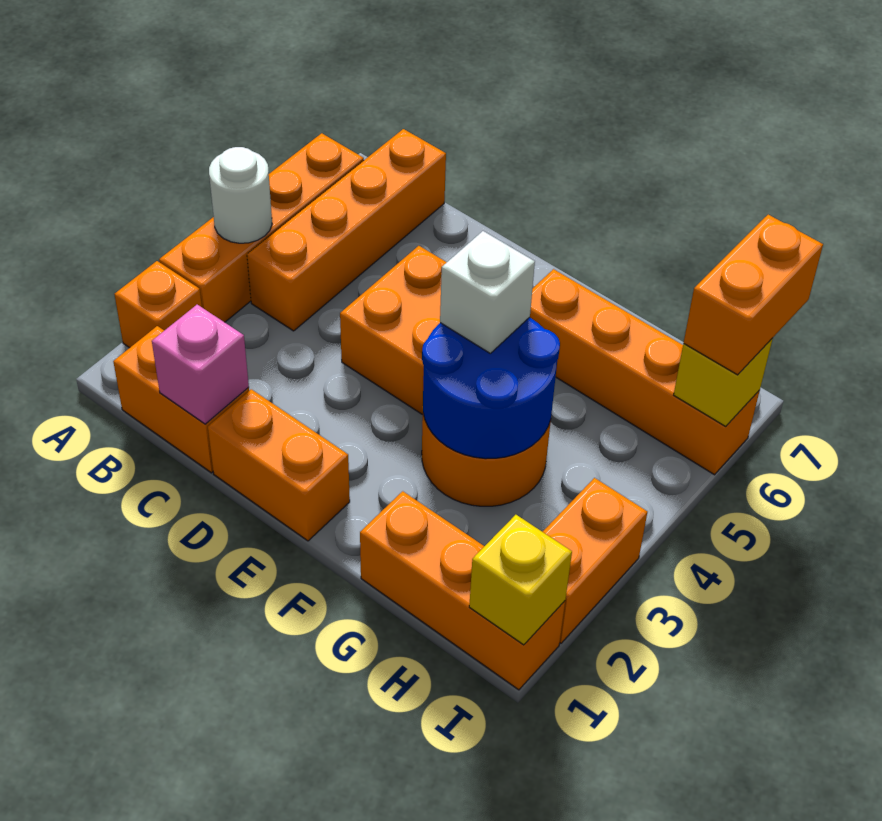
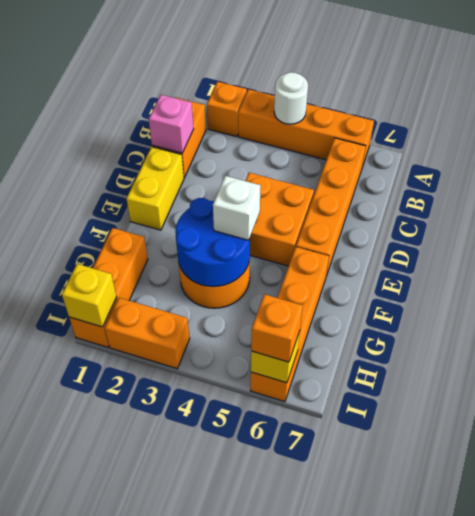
orange 1x4 brick [247,129,446,331] -> orange 1x4 brick turned to [296,138,366,275]
orange 1x2 brick [208,389,350,541] -> yellow 1x2 brick [127,147,184,230]
orange 1x2 brick [684,215,823,375] -> orange 1x1 brick [251,294,303,362]

